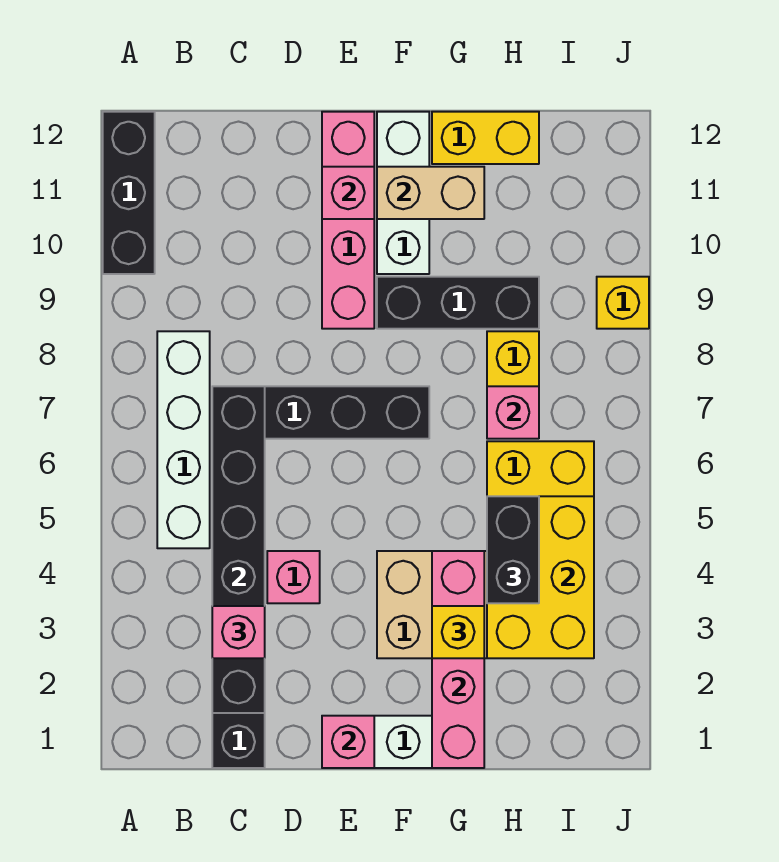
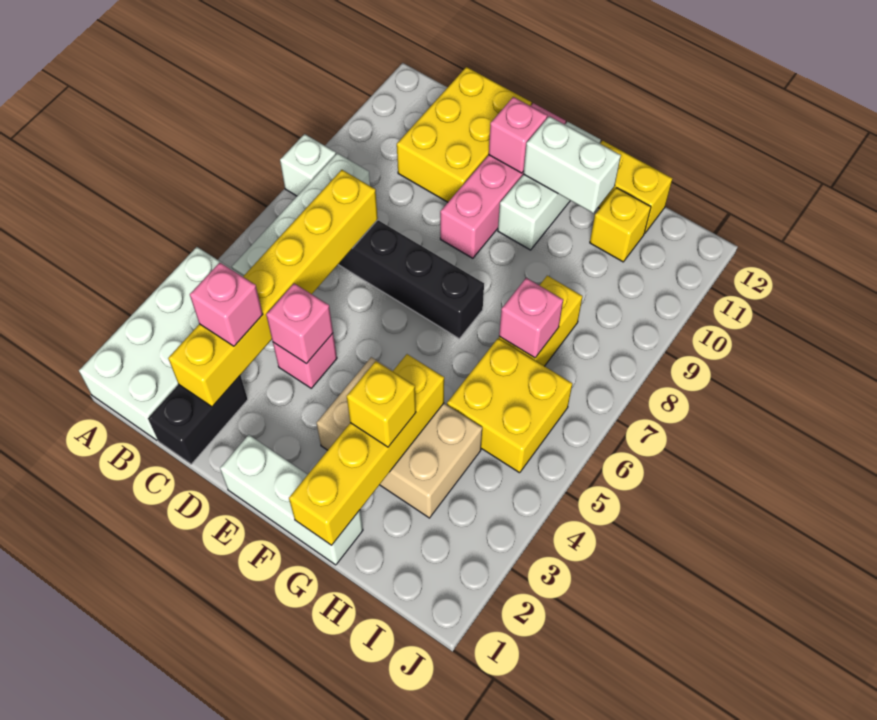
none -> white 2x4 brick [79,247,243,440]
none -> white 1x1 brick [280,134,336,196]
black 1x3 brick [103,112,155,274] -> none
black 1x6 brick [212,386,265,713] -> yellow 1x6 brick [168,170,378,407]
pink 1x1 brick [322,716,374,768] -> pink 1x1 brick moved to [266,283,333,364]
black 1x3 brick [377,277,539,329] -> none
tan 1x2 brick [377,167,484,219] -> white 1x2 brick [523,116,621,213]
pink 1x4 brick [432,551,484,768] -> yellow 1x4 brick [289,354,444,545]
yellow 2x3 brick [487,496,594,658] -> yellow 2x3 brick moved to [397,67,532,202]
black 1x2 brick [487,496,539,603] -> none
yellow 1x1 brick [597,277,649,329] -> yellow 1x1 brick moved to [590,188,651,262]

